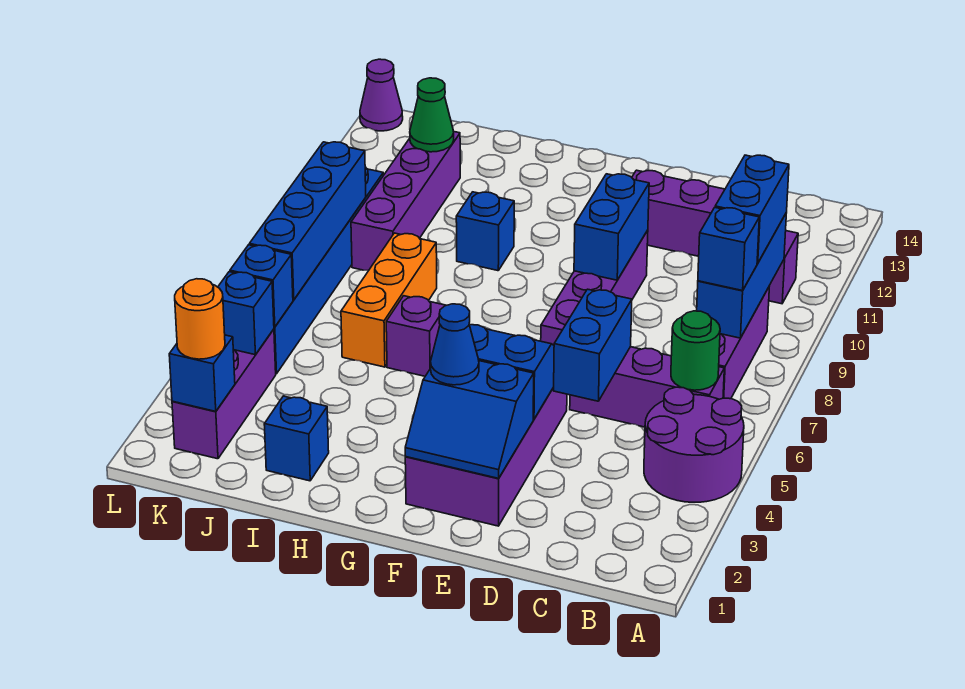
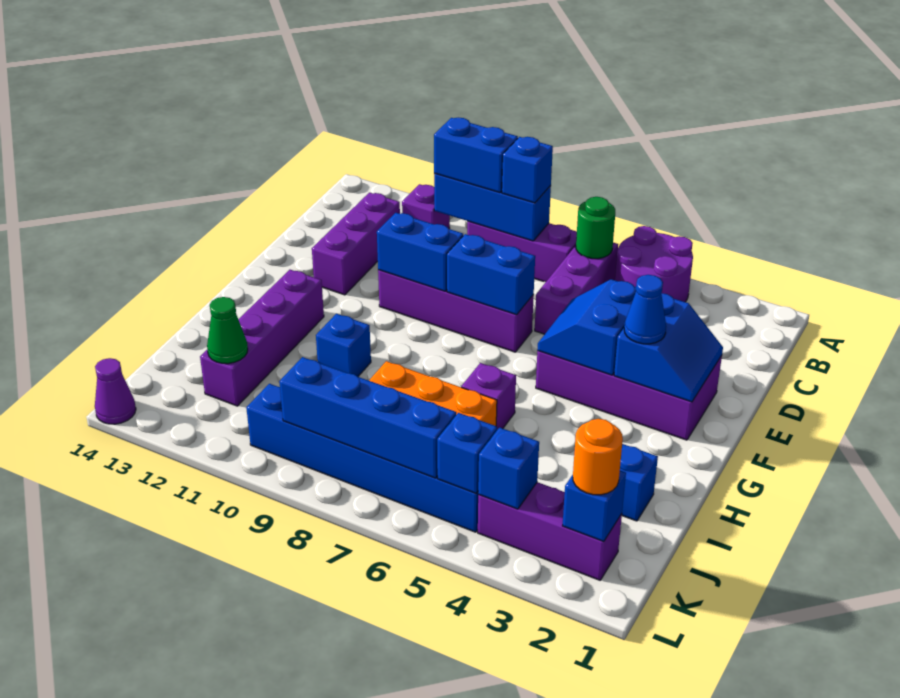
blue 1x2 brick [553,289,632,401] -> blue 1x2 brick moved to [447,234,535,315]
purple 1x4 brick [351,132,460,271] -> purple 1x4 brick turned to [200,270,324,406]

